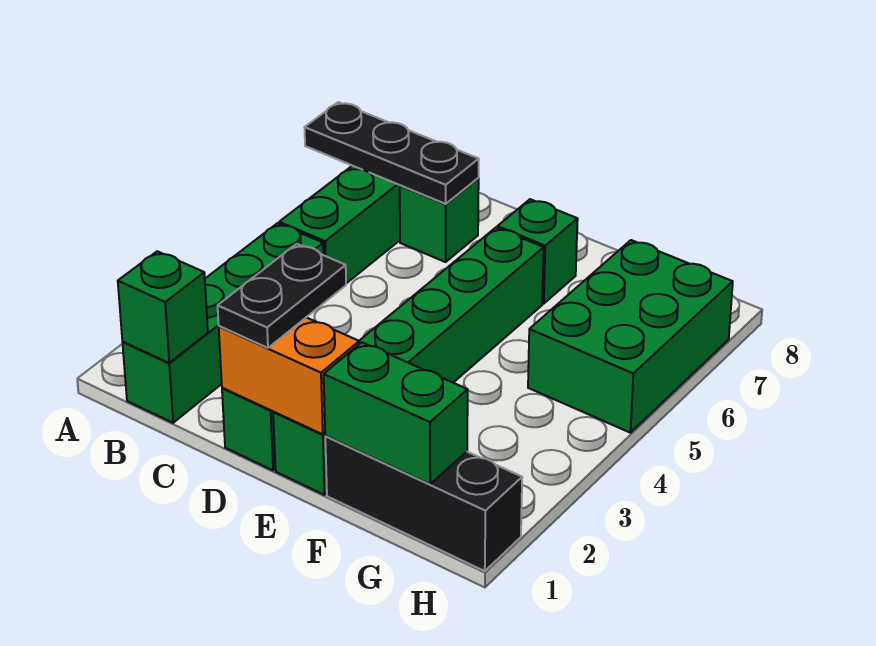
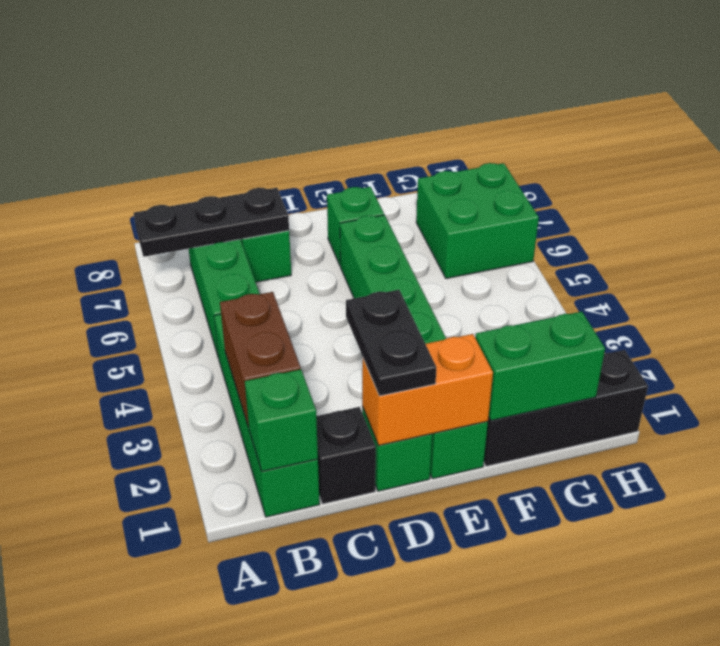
none -> brown 1x2 brick [220,292,301,428]
none -> black 1x1 brick [316,407,376,504]
green 2x3 brick [528,240,733,433] -> green 2x2 brick [416,163,539,278]

